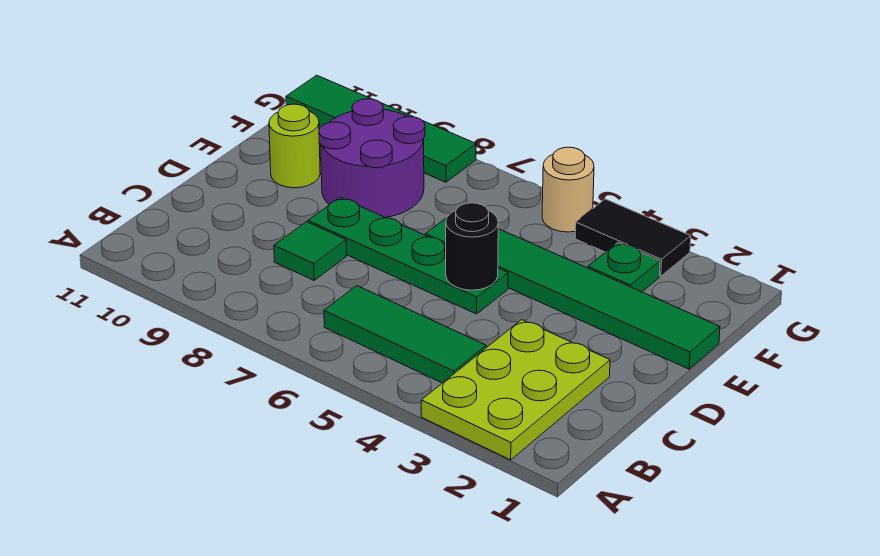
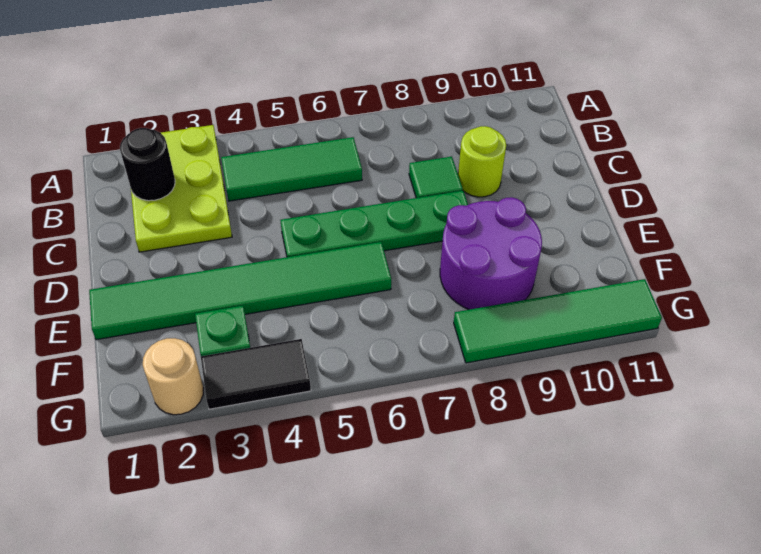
black 1x1 round brick [446,203,498,290] -> black 1x1 round brick moved to [120,128,175,201]
lime 1x1 round brick [269,104,320,188] -> lime 1x1 round brick moved to [458,126,506,197]
tan 1x1 round brick [542,147,594,232] -> tan 1x1 round brick moved to [143,338,204,415]

